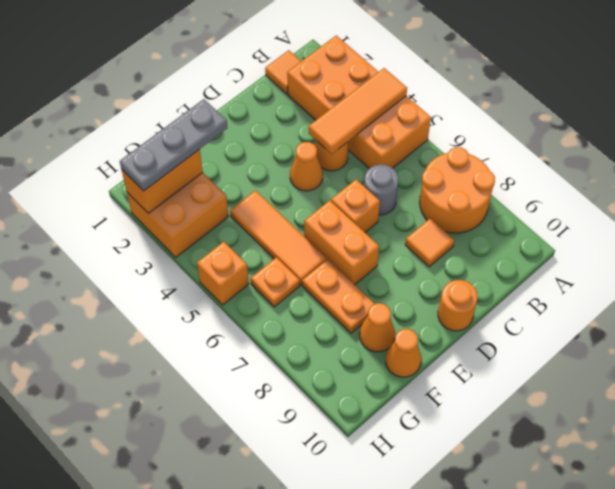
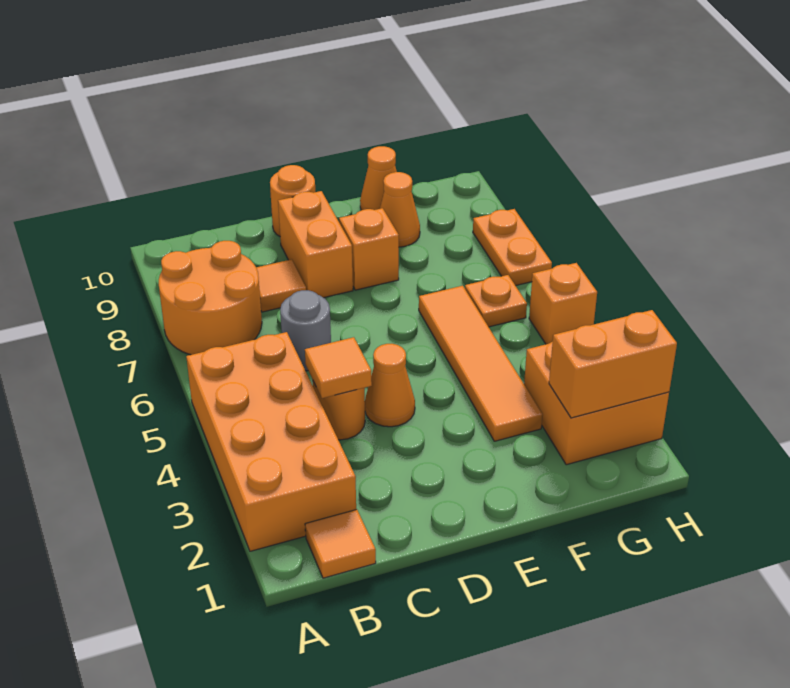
orange 1x3 tile [309,68,407,154] -> orange 1x1 tile [305,337,372,398]
orange 1x1 brick [331,179,380,232] -> orange 1x1 brick moved to [339,208,399,290]
orange 1x2 brick [304,200,379,285] -> orange 1x2 brick moved to [278,191,353,298]
grey 1x3 plate [120,99,227,191] -> none
orange 1x3 tile [230,191,327,285] -> orange 1x4 tile [419,286,543,441]
orange 1x2 plate [302,259,374,333] -> orange 1x2 plate moved to [473,209,552,286]

